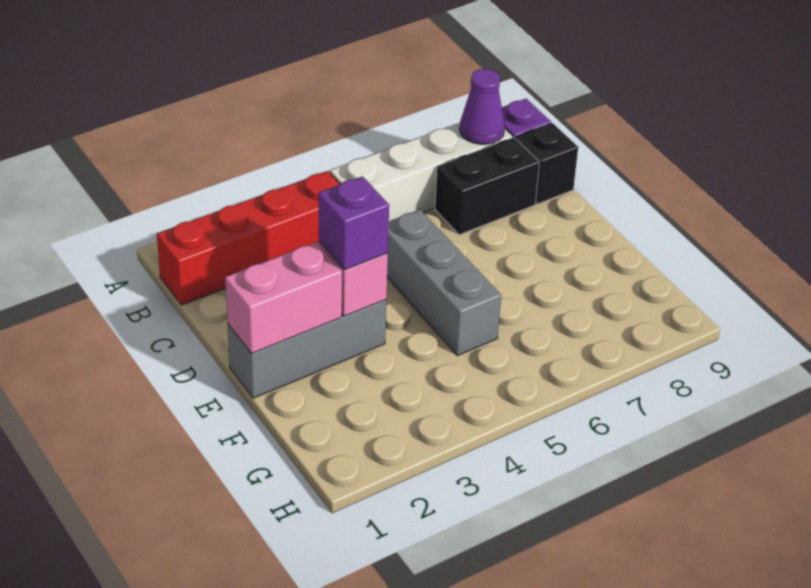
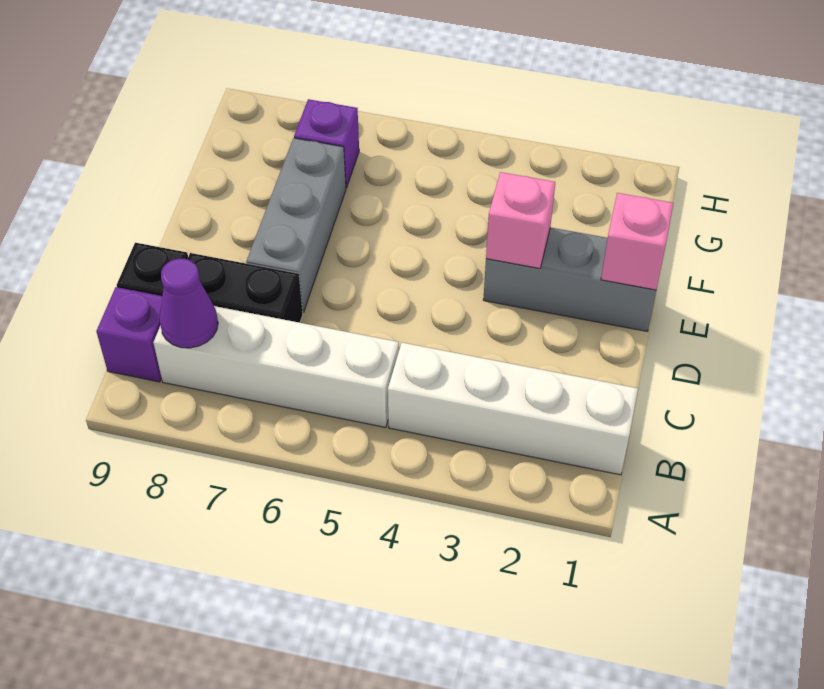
red 1x4 brick [157,171,340,305] -> white 1x4 brick [388,343,638,475]
grey 1x3 brick [387,210,501,356] -> grey 1x3 brick moved to [246,138,346,312]
pink 1x2 brick [225,242,342,354] -> pink 1x1 brick [601,193,673,290]
purple 1x1 brick [319,176,389,270] -> purple 1x1 brick moved to [294,99,359,188]

